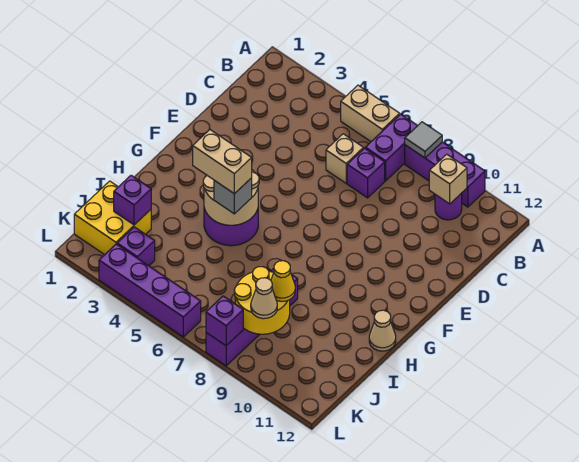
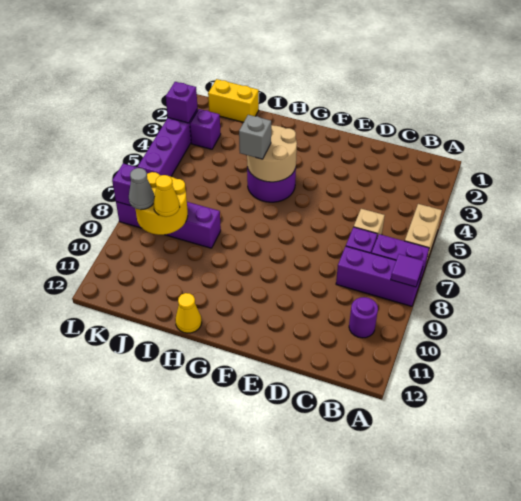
purple 1x3 brick [405,142,485,207] -> purple 1x3 brick turned to [336,246,422,306]
grey 1x1 tile [405,122,442,158] -> purple 1x1 tile [391,254,424,287]
tan 1x1 brick [429,154,467,204] -> none
tan 1x2 brick [193,130,252,194] -> none
tan 1x1 cone [369,310,396,351] -> yellow 1x1 cone [175,293,202,333]
yellow 2x2 brick [74,181,151,255] -> yellow 1x2 brick [208,79,259,122]
purple 1x1 brick [114,175,151,225] -> purple 1x1 brick moved to [166,82,198,123]
tan 1x1 cone [251,278,277,319] -> grey 1x1 cone [129,168,154,210]

